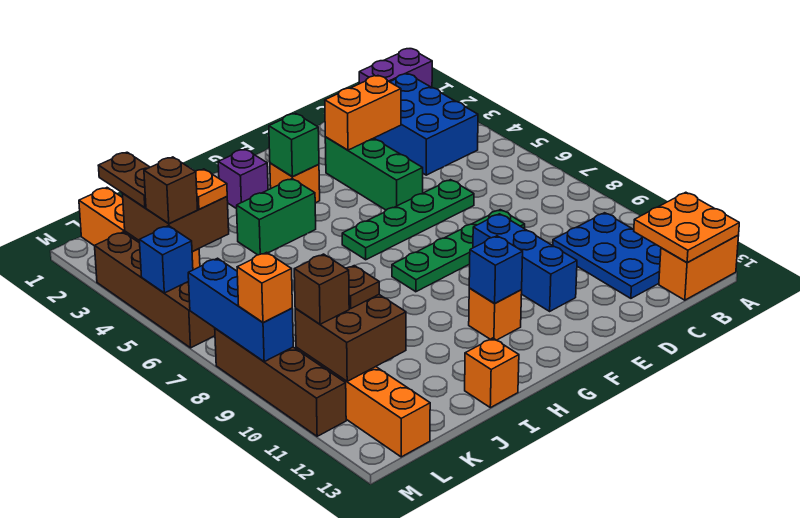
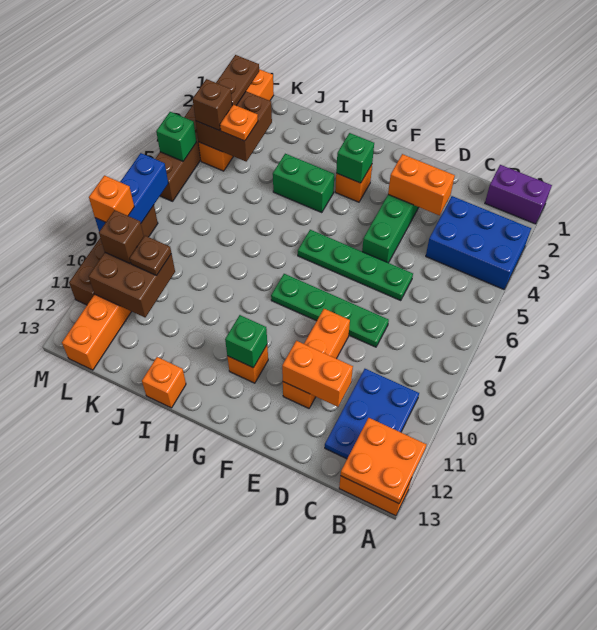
blue 2x3 brick [374,74,478,175] -> blue 2x3 brick turned to [426,196,531,289]
none -> orange 1x2 brick [282,341,353,407]
blue 1x3 brick [473,214,577,311] -> orange 1x3 brick [283,309,350,408]
blue 1x1 brick [469,236,523,304] -> green 1x1 brick [225,315,267,368]
purple 1x1 brick [218,149,268,209] -> none
blue 1x1 brick [139,226,193,293] -> green 1x1 brick [156,112,196,161]

